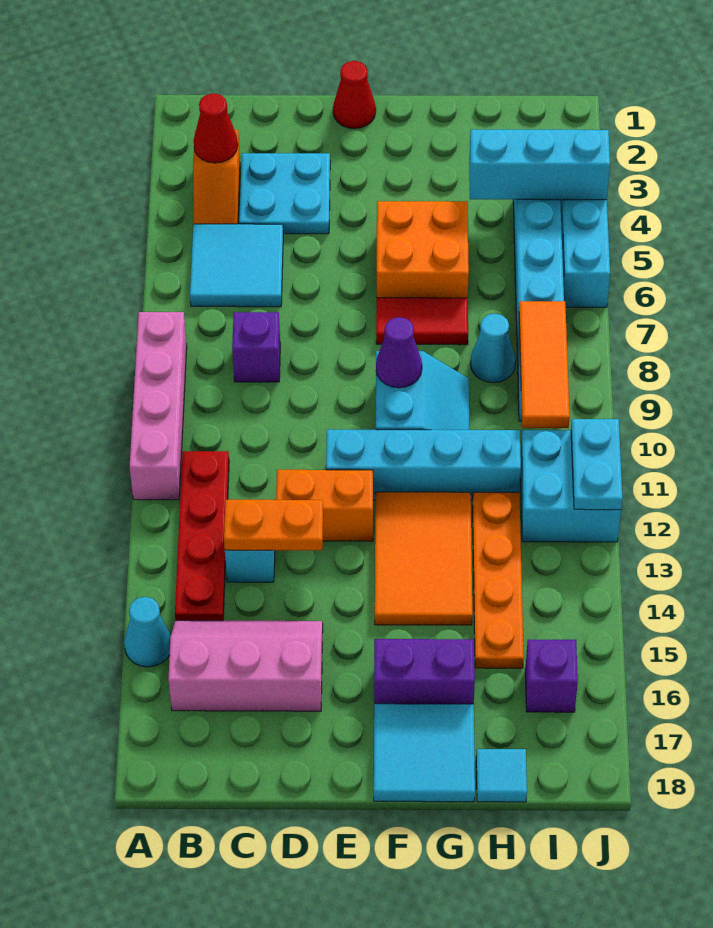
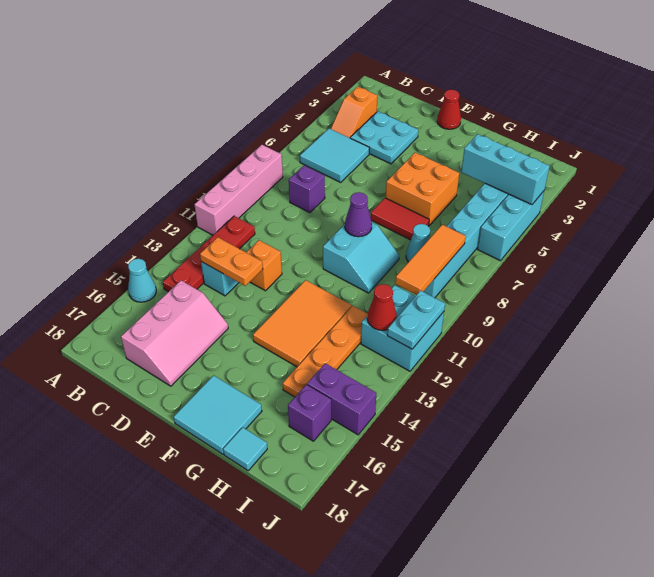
red 1x1 cone [194,93,238,163] -> red 1x1 cone moved to [367,284,397,330]
pink 2x3 slope [168,620,323,711] -> pink 2x3 slope turned to [121,281,228,386]
orange 1x2 brick [276,470,373,541] -> orange 1x1 brick [246,240,282,291]
cyan 1x4 brick [326,429,521,501] -> none
purple 1x2 brick [374,639,475,704] -> purple 1x2 brick moved to [307,363,376,435]

